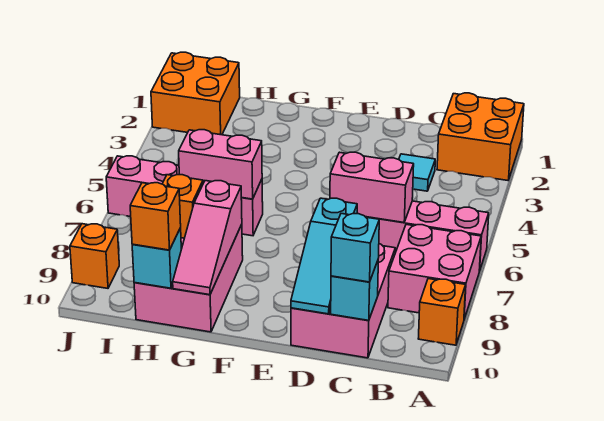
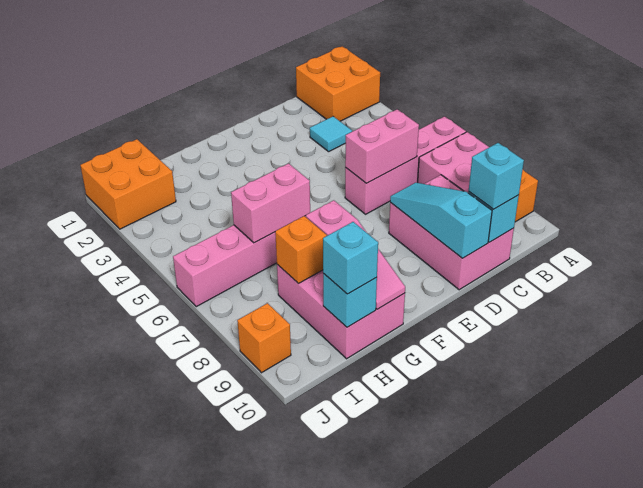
cyan 1x3 slope [291,198,357,314] -> cyan 1x3 slope turned to [390,183,492,258]
orange 1x1 brick [130,183,181,250] -> cyan 1x1 brick [323,222,378,294]

